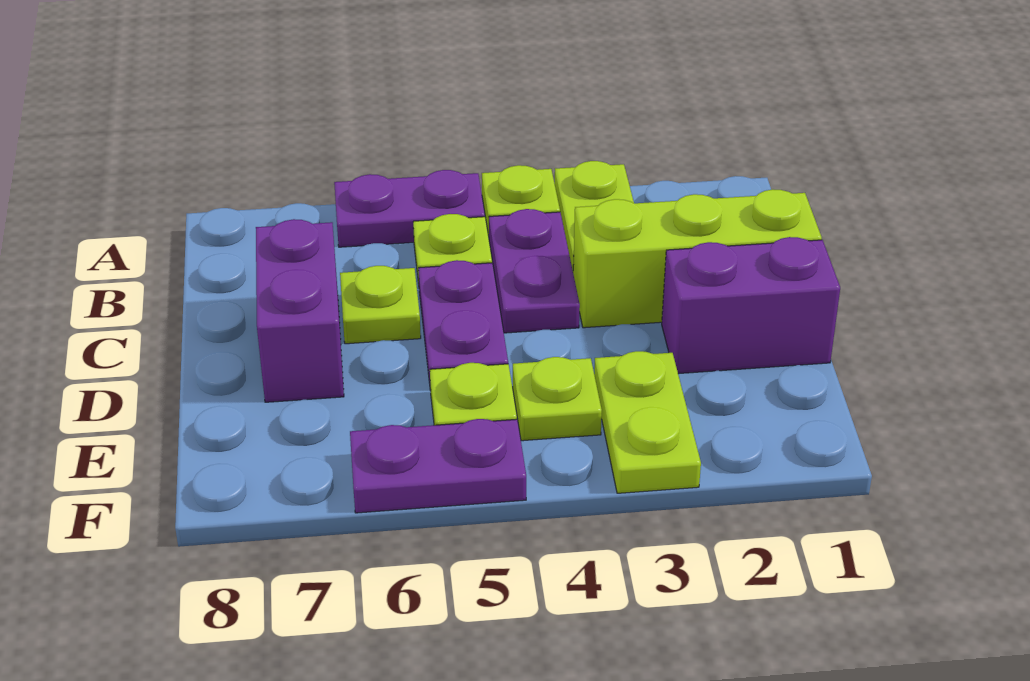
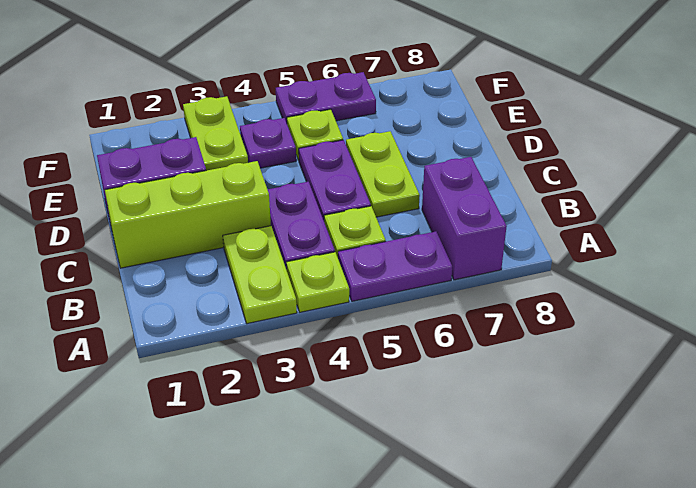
lime 1x1 plate [340,266,421,344] -> lime 1x2 plate [346,131,420,217]
purple 1x2 brick [256,219,344,402] -> purple 1x2 brick moved to [422,157,507,280]
lime 1x1 plate [513,357,602,441] -> purple 1x1 plate [240,118,296,168]

